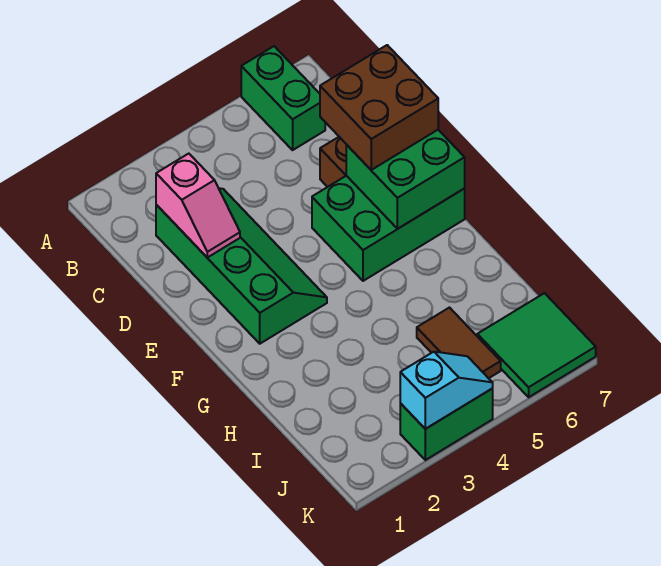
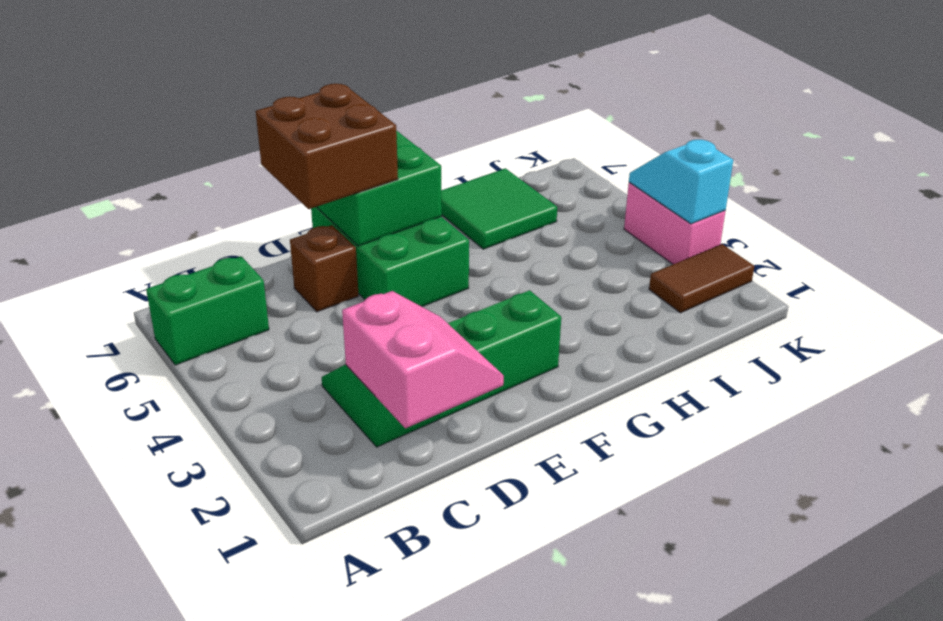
pink 1x2 slope [156,154,240,257] -> pink 2x2 slope [342,291,504,428]
brown 1x2 tile [417,308,501,378] -> brown 1x2 tile moved to [649,244,754,313]
green 2x2 tile [477,293,596,397] -> green 2x2 tile moved to [441,168,557,249]
green 1x2 brick [400,389,493,460] -> pink 1x2 brick [624,182,725,264]

